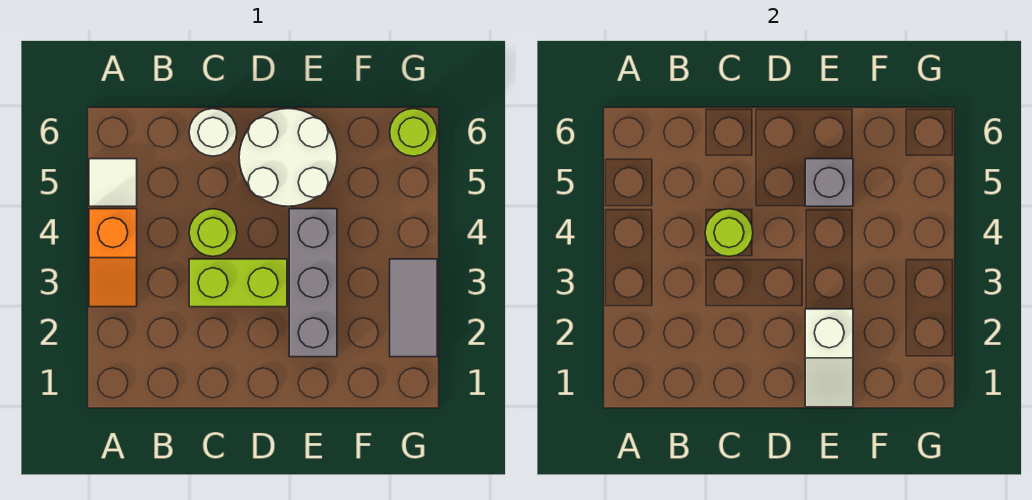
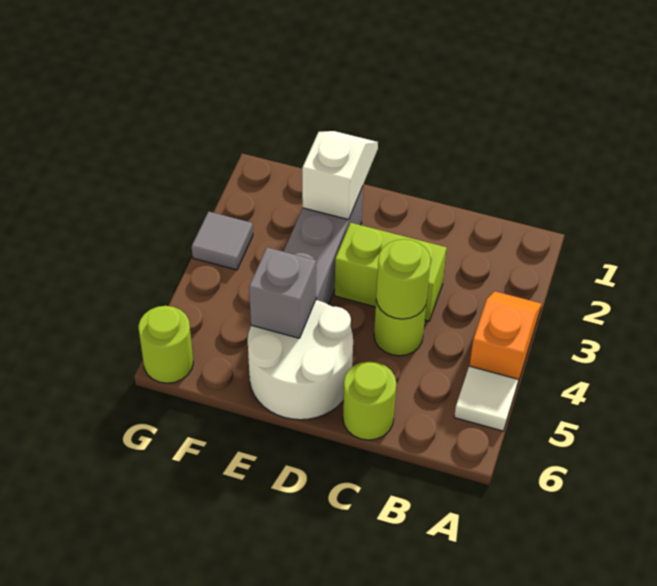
white 1x1 round brick [189,109,237,156] -> lime 1x1 round brick [343,361,396,440]
grey 1x2 tile [390,259,437,357] -> grey 1x1 tile [192,212,253,270]

